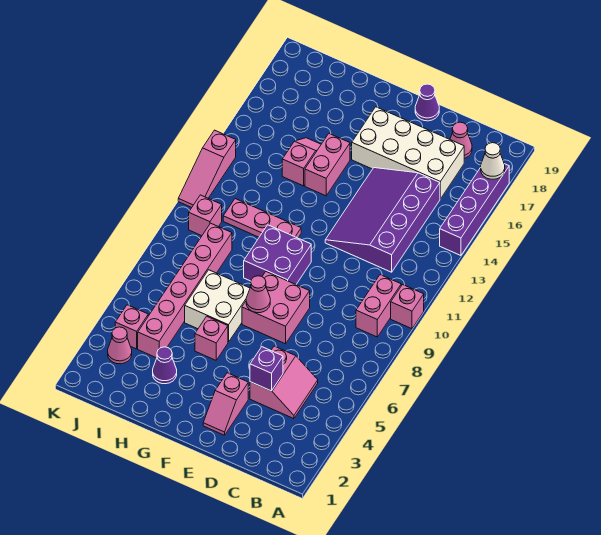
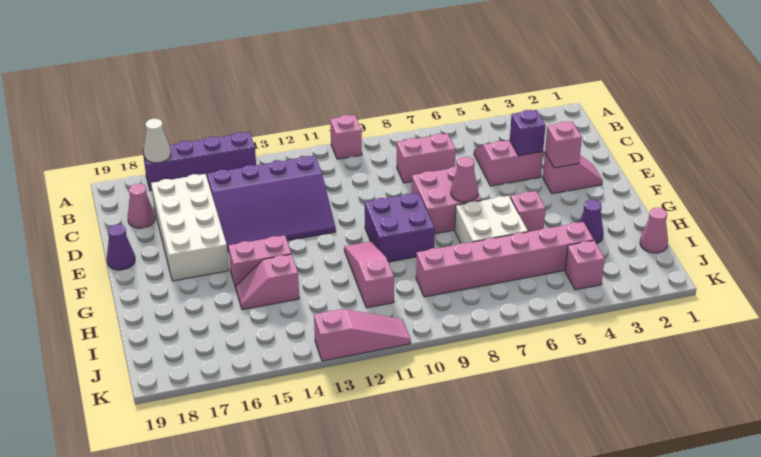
pink 1x2 brick [356,275,401,337] -> pink 1x2 brick moved to [397,133,456,183]
pink 1x3 plate [223,199,301,238] -> pink 1x3 slope [344,241,394,308]
pink 1x1 cone [108,327,132,364] -> pink 1x1 cone moved to [640,208,668,253]
pink 1x1 brick [189,195,222,236] -> pink 1x1 brick moved to [545,122,582,168]

